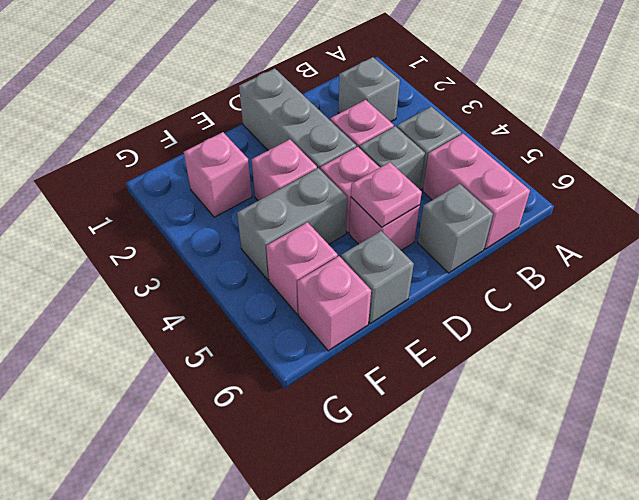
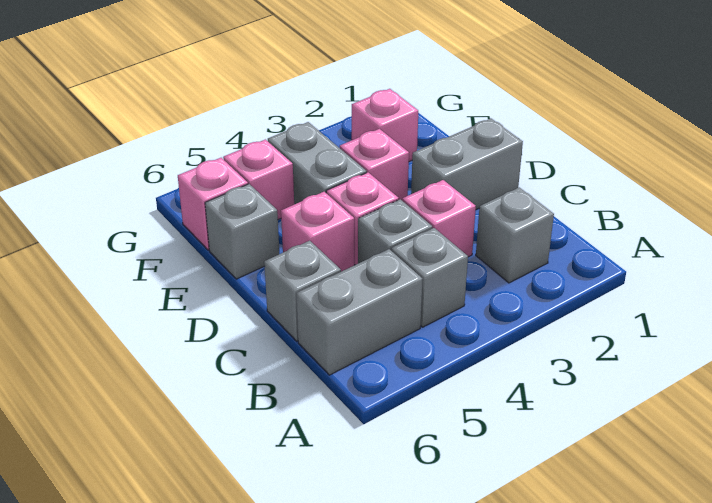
pink 1x2 brick [423,134,530,249] -> grey 1x2 brick [296,249,423,375]
grey 1x3 brick [239,68,356,169] -> grey 1x2 brick [411,119,523,210]
pink 1x1 plate [351,162,422,227] -> none

